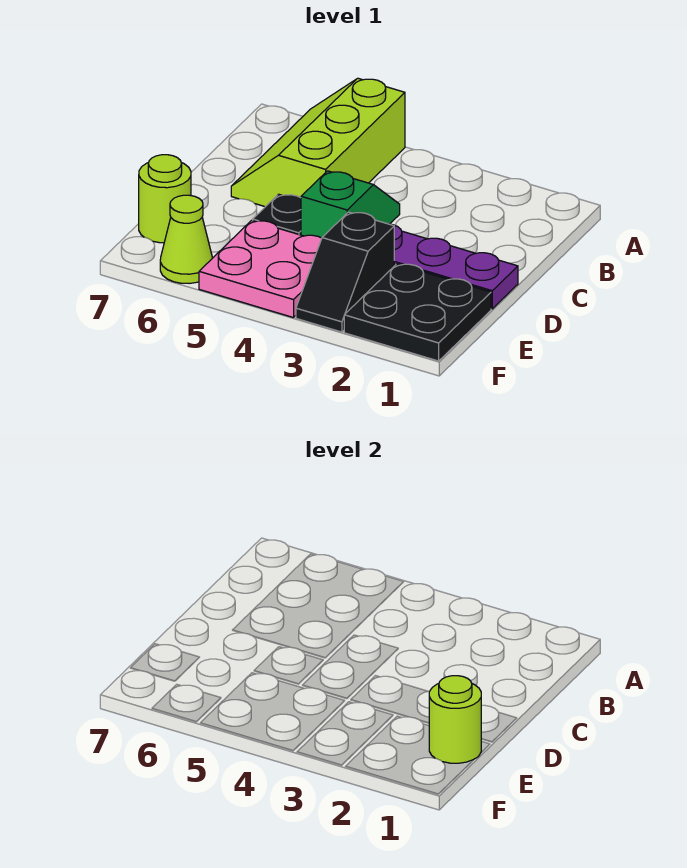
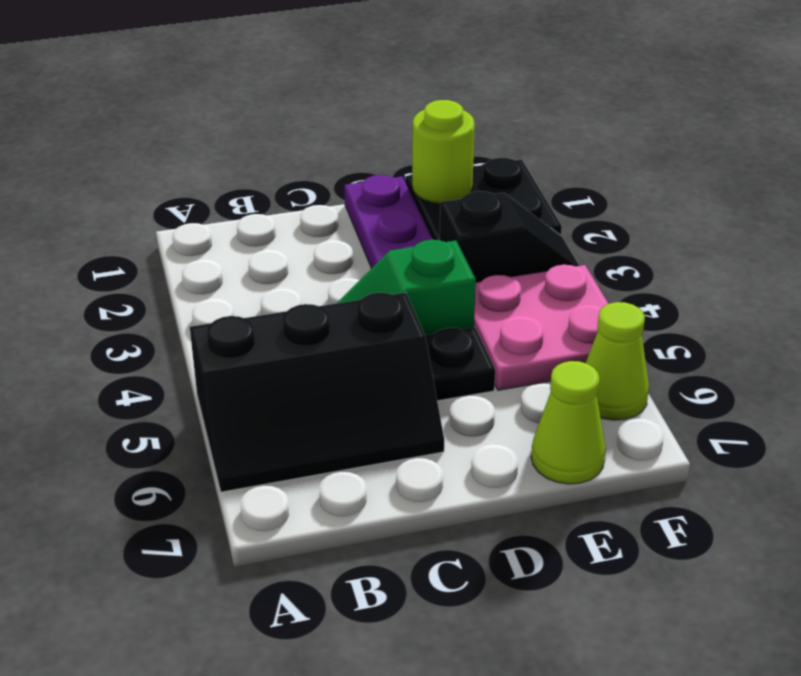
lime 2x3 slope [231,78,405,207] -> black 2x3 slope [190,293,444,492]
lime 1x1 round brick [139,155,191,243] -> lime 1x1 cone [531,361,606,484]

